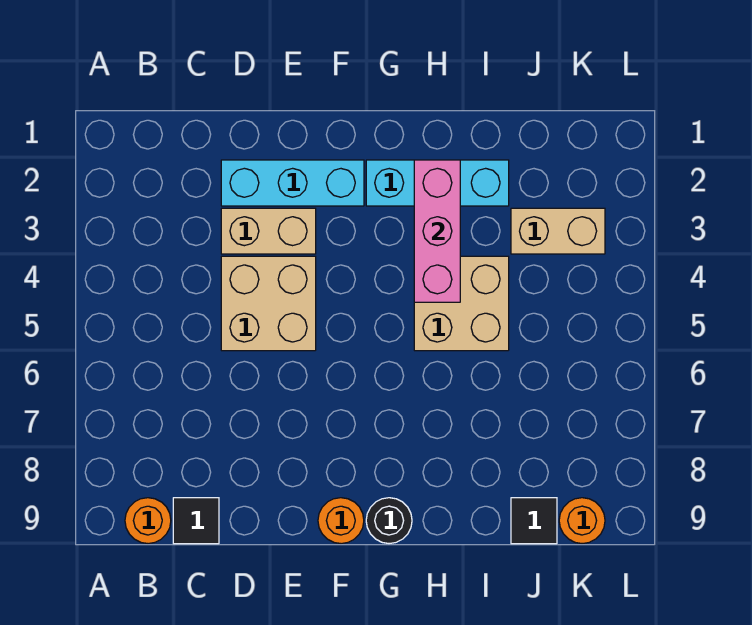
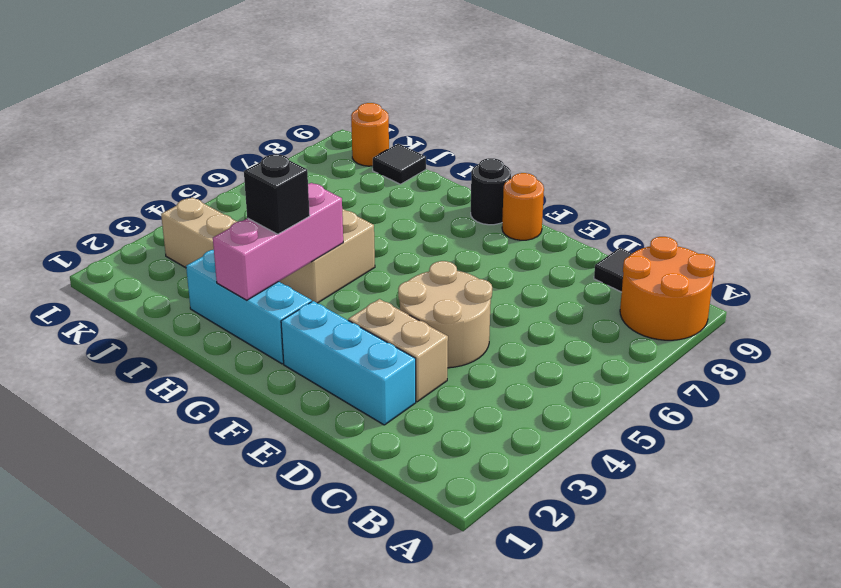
orange 1x1 round brick [125,498,171,544] -> orange 2x2 round brick [620,237,715,340]
tan 2x2 brick [221,256,316,351] -> tan 2x2 round brick [398,261,492,368]
none -> black 1x1 brick [244,154,310,234]

